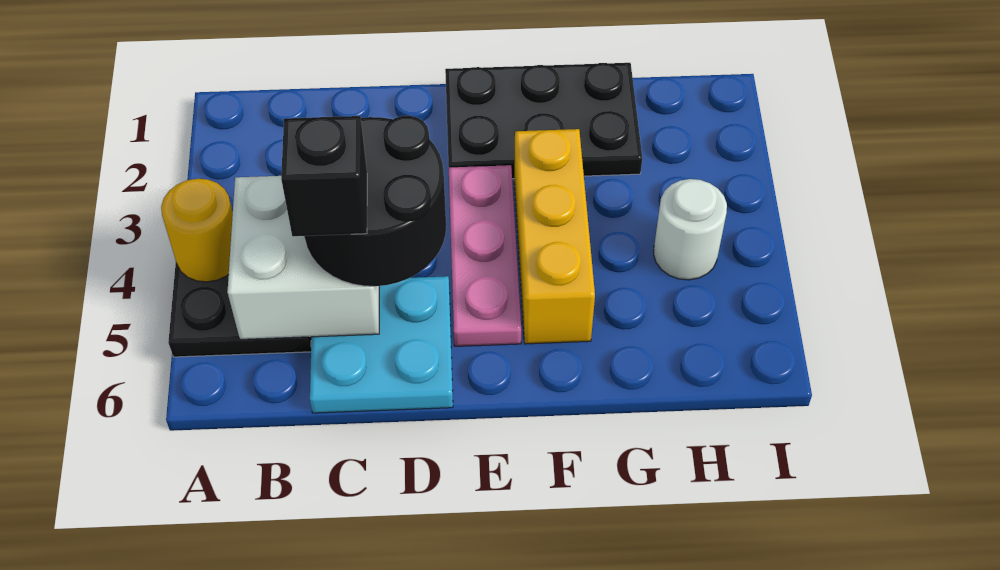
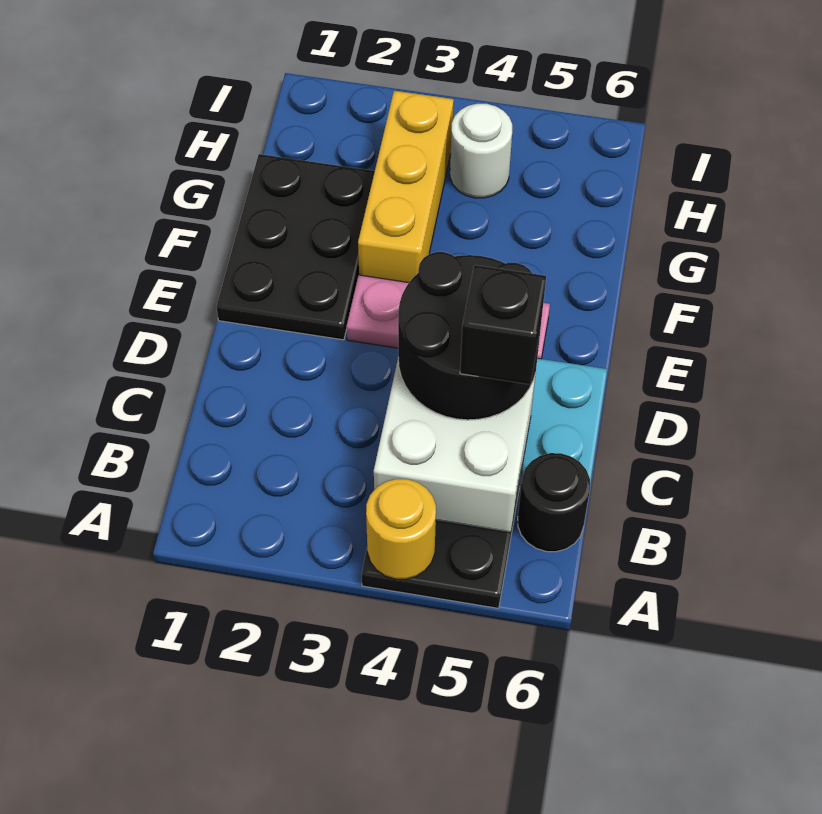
none -> black 1x1 round brick [518,453,590,552]
yellow 1x3 brick [514,129,595,344] -> yellow 1x3 brick turned to [358,91,454,282]

